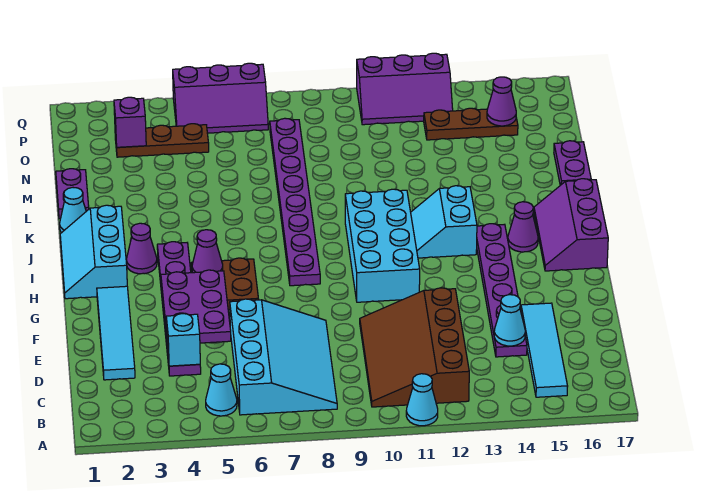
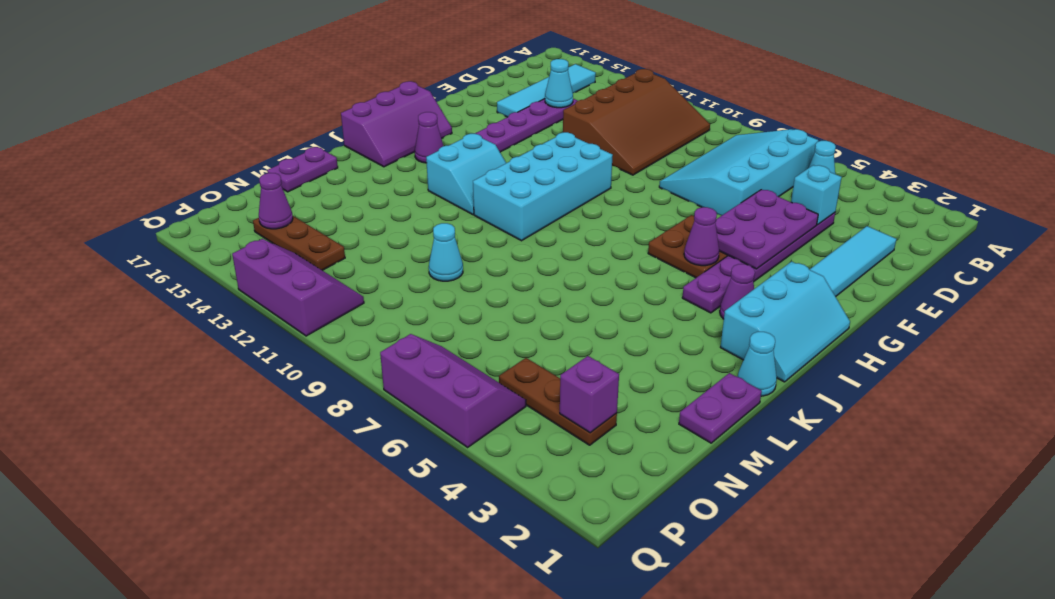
cyan 1x1 cone [406,374,438,426] -> cyan 1x1 cone moved to [429,223,463,281]
purple 1x8 plate [270,118,320,286] -> none

